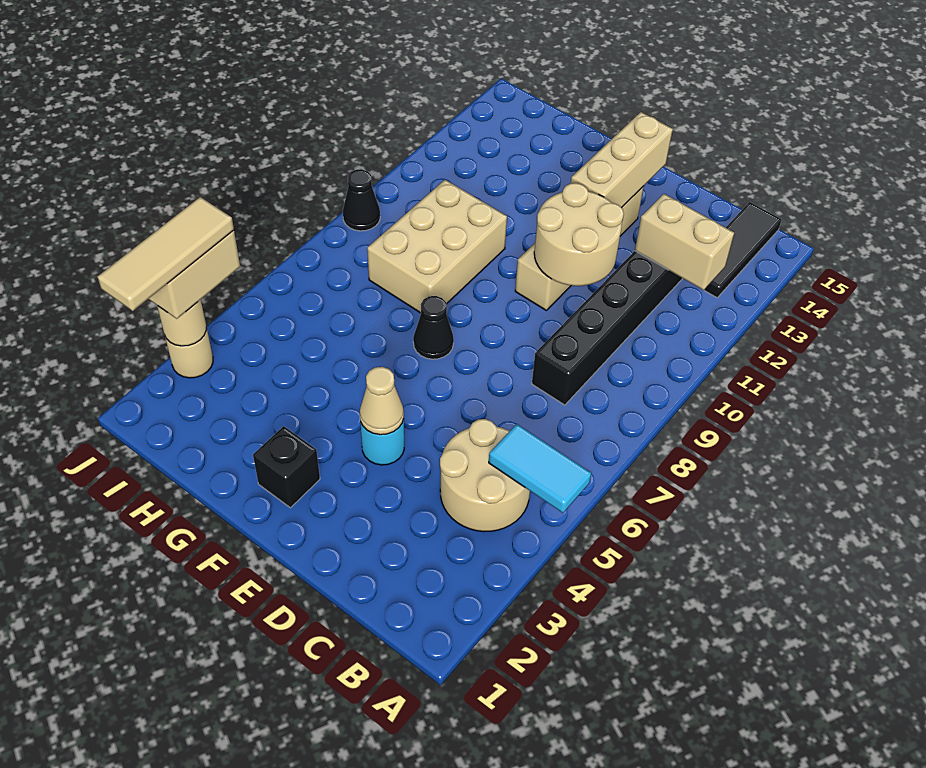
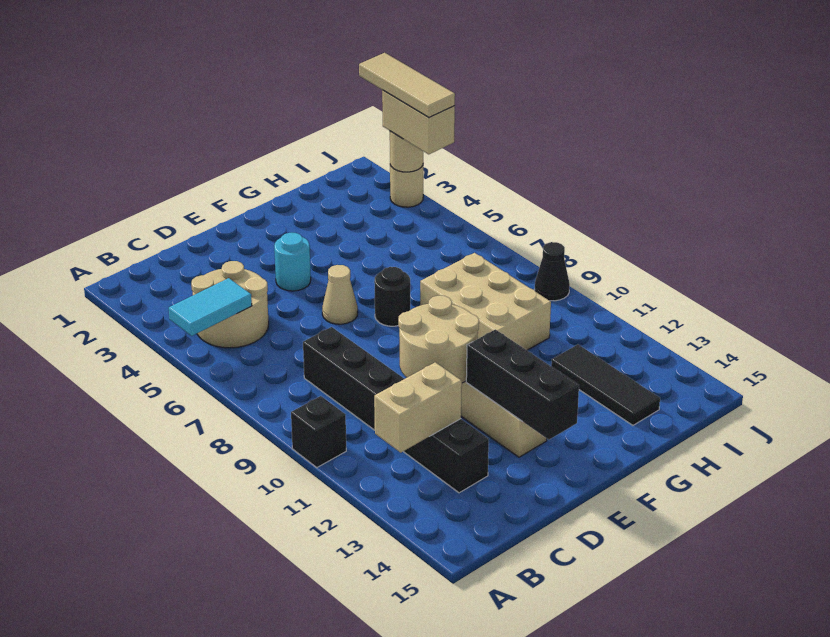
black 1x3 tile [704,202,782,298] -> black 1x3 tile moved to [551,345,660,425]
tan 1x1 cone [360,367,404,435] -> tan 1x1 cone moved to [322,265,358,324]
tan 1x3 brick [571,112,673,208] -> black 1x3 brick [466,329,579,440]
black 1x1 brick [253,426,320,508] -> black 1x1 brick moved to [291,396,346,467]
black 1x1 cone [413,296,454,359] -> black 1x1 round brick [374,267,410,326]

